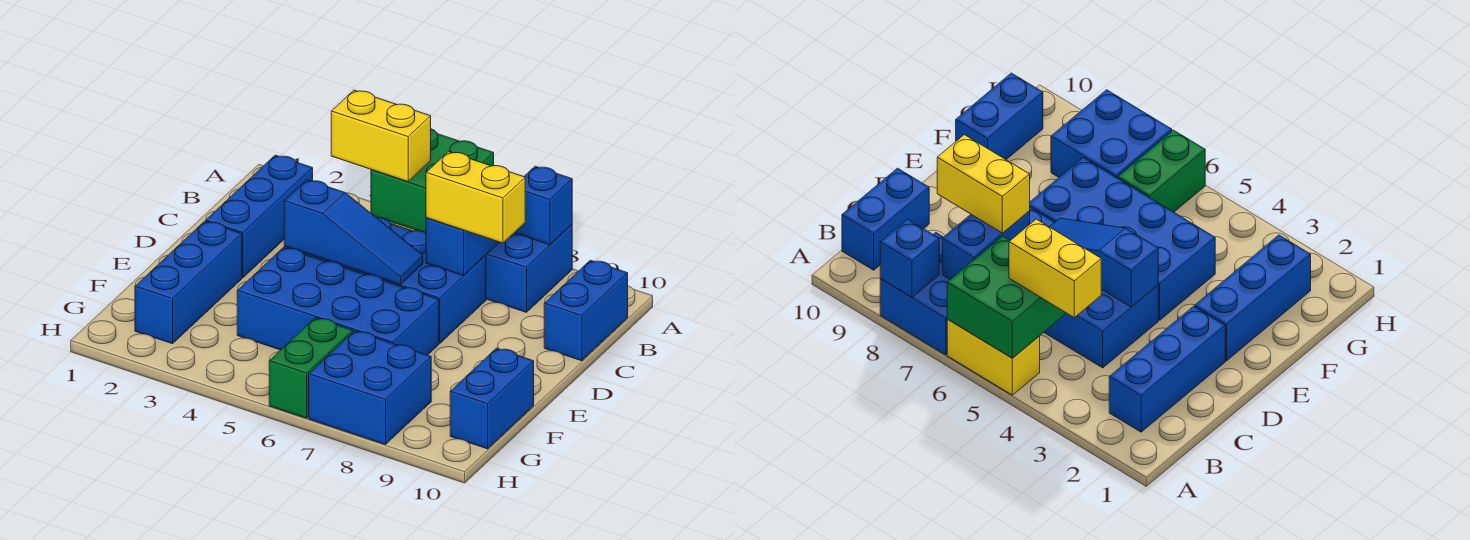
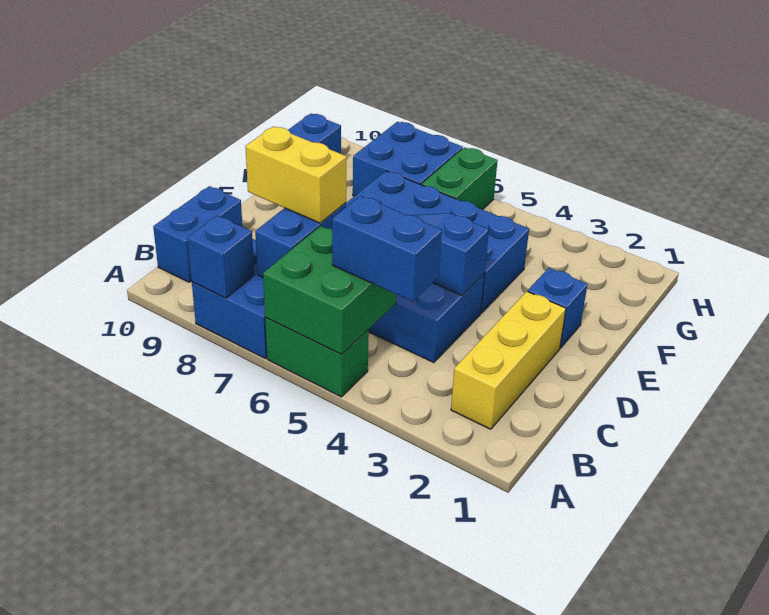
yellow 1x2 brick [947,319,1040,395] -> green 1x2 brick [265,318,369,397]
blue 1x3 brick [206,155,313,278] -> yellow 1x3 brick [451,291,566,429]
yellow 1x2 brick [331,90,431,182] -> blue 1x2 brick [332,196,442,302]
blue 1x3 brick [135,221,242,344] -> blue 1x1 brick [528,268,588,348]

